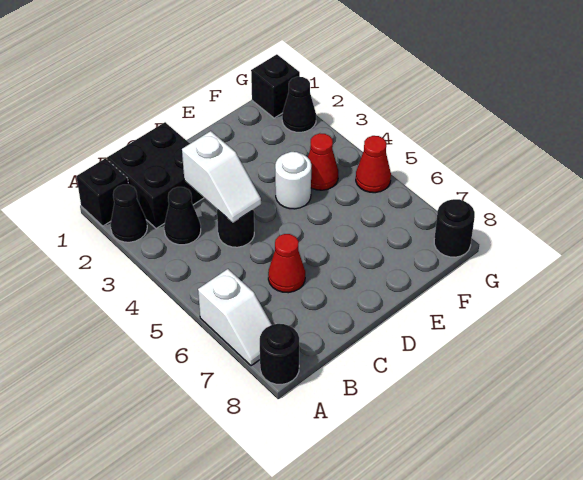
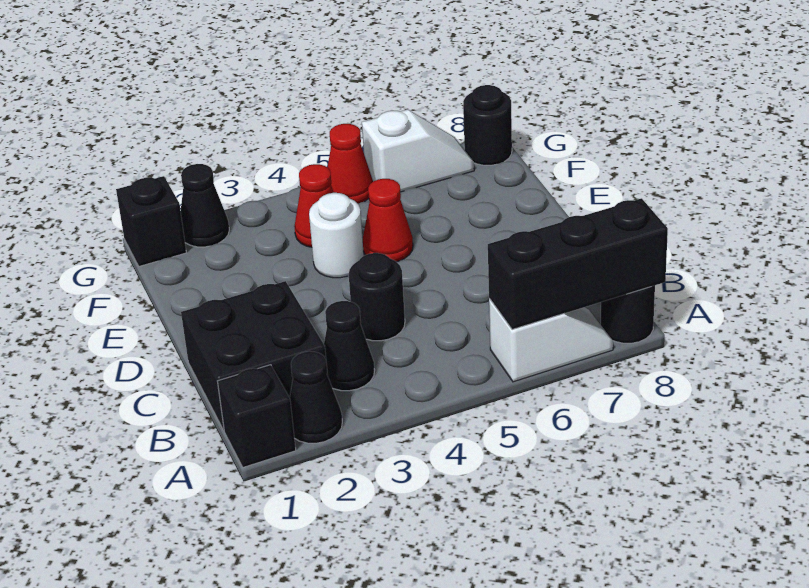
none -> black 1x3 brick [488,198,668,330]
white 1x2 slope [182,131,261,223] -> white 1x2 slope moved to [362,109,474,192]
red 1x1 cone [268,234,305,293] -> red 1x1 cone moved to [363,179,413,262]

